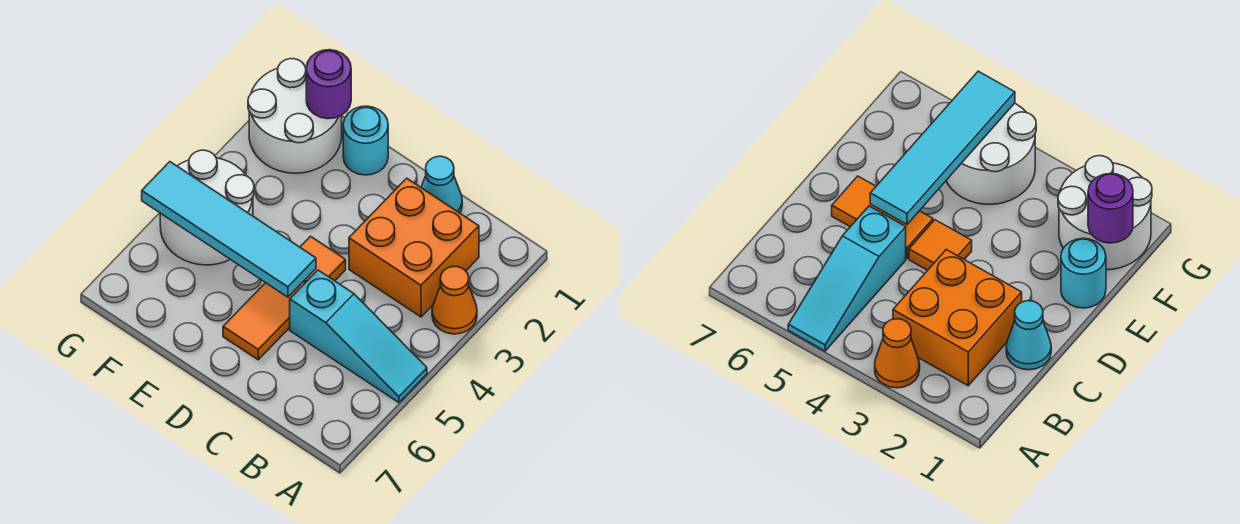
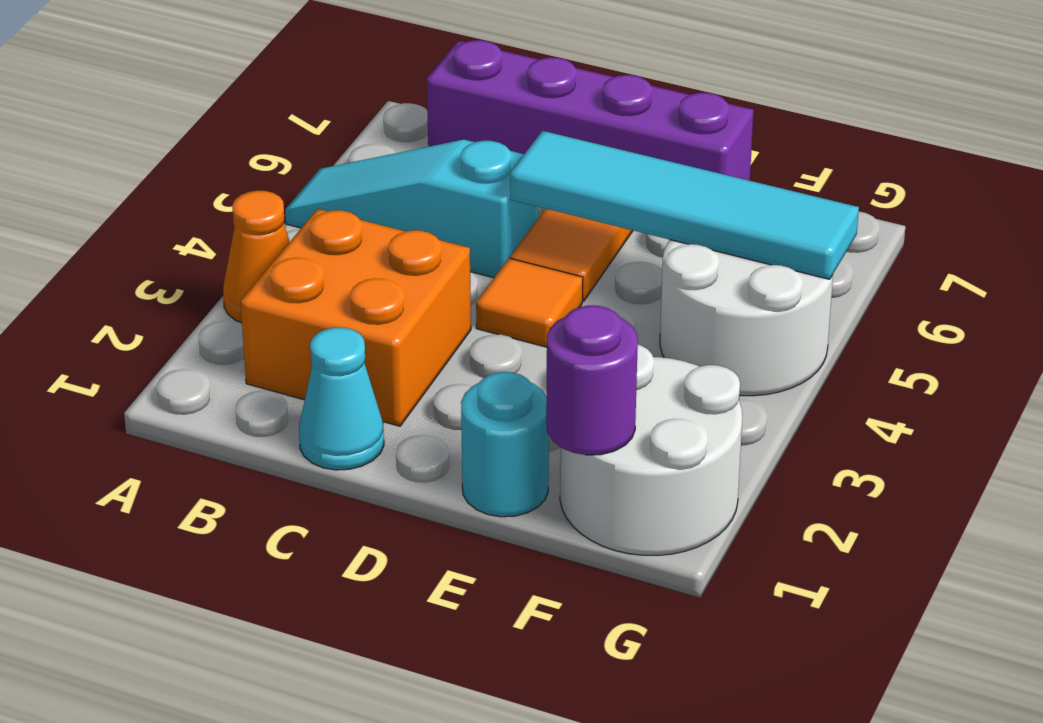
none -> purple 1x4 brick [427,40,754,181]

